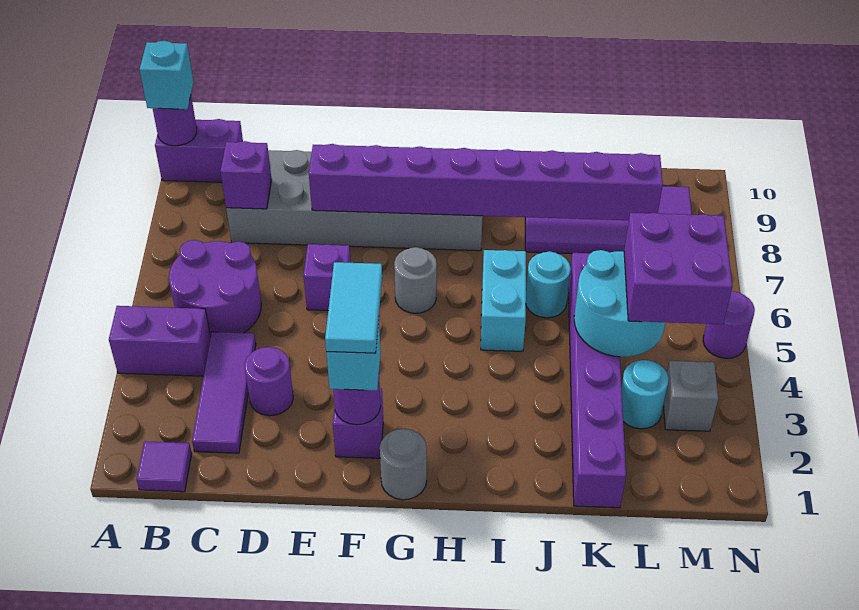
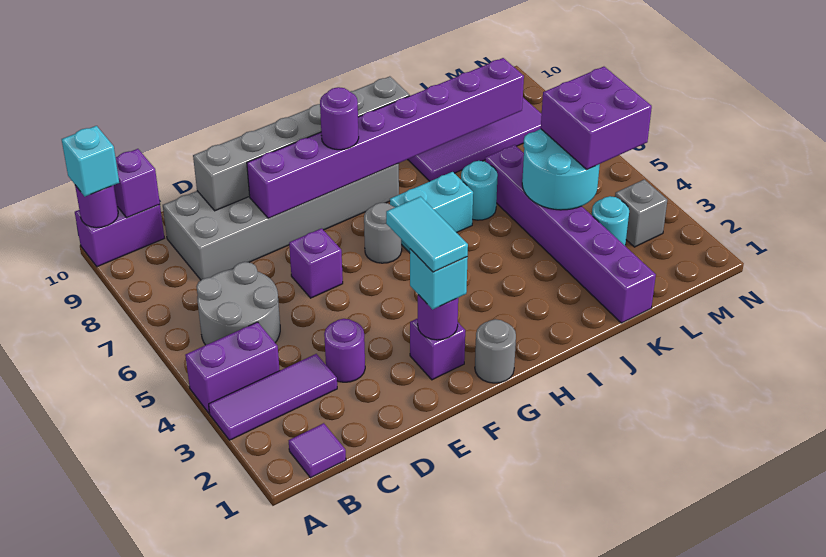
purple 2x2 round brick [169,240,261,337] -> grey 2x2 round brick [196,262,280,345]
purple 1x3 tile [192,332,256,453] -> purple 1x3 tile turned to [209,354,337,440]
purple 1x1 brick [220,141,272,209] -> purple 1x1 brick moved to [114,149,160,218]
none -> grey 1x6 brick [193,76,410,211]
cyan 1x2 brick [481,250,526,351] -> cyan 1x2 brick turned to [390,172,473,253]
purple 1x1 round brick [703,291,755,358] -> purple 1x1 round brick moved to [320,87,359,150]

